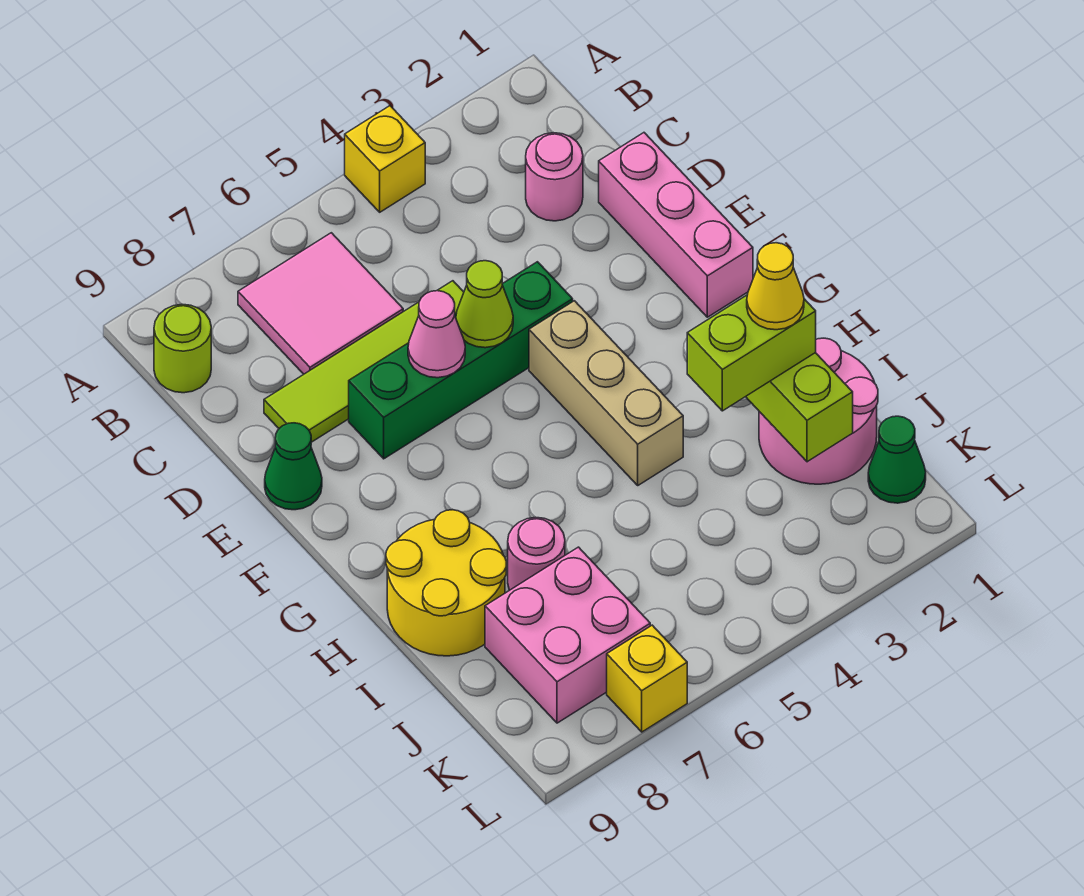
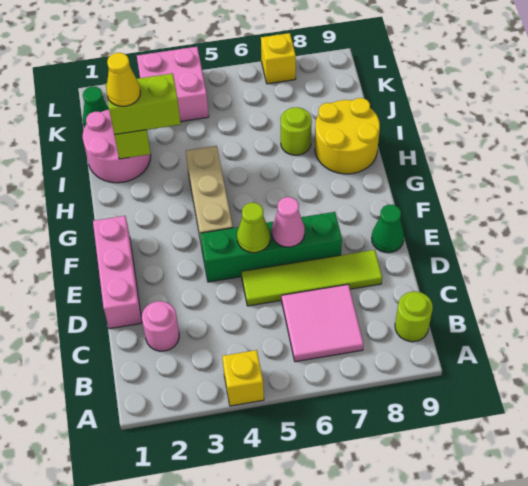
pink 1x1 round brick [508,517,565,590] -> lime 1x1 round brick [281,107,312,155]
pink 2x2 brick [485,547,650,723] -> pink 2x2 brick moved to [137,47,209,122]

